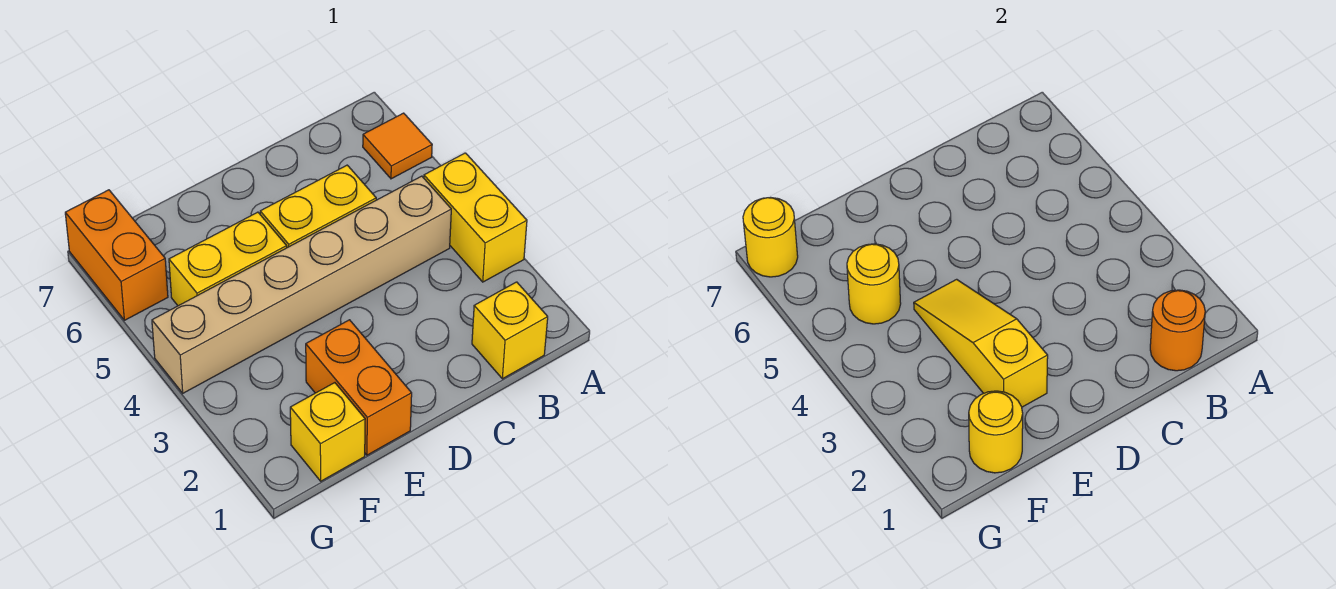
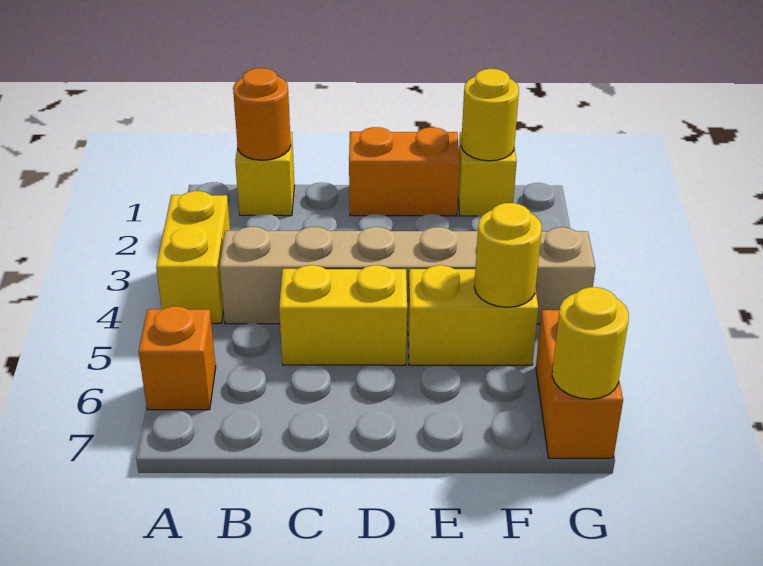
orange 1x1 tile [363,113,432,179] -> orange 1x1 brick [138,306,216,410]
orange 1x2 brick [306,320,412,455] -> orange 1x2 brick turned to [349,127,460,216]
yellow 1x3 slope [914,279,1048,407] -> none

